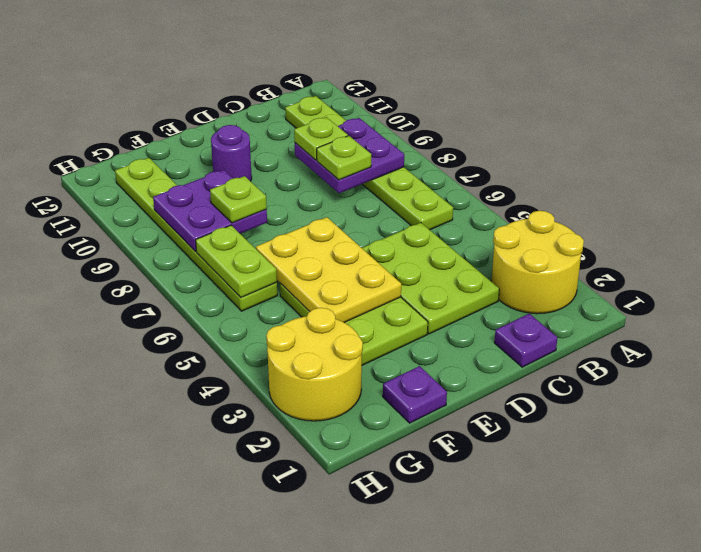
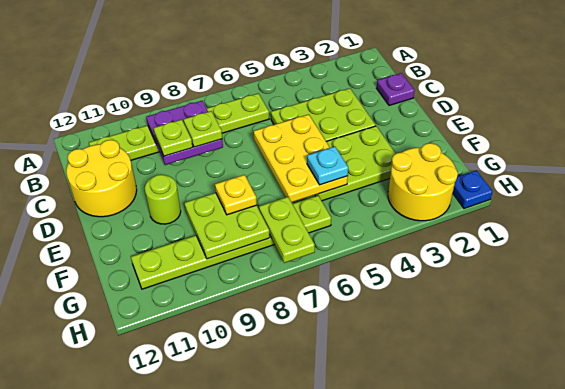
yellow 2x2 round brick [491,211,584,314] -> yellow 2x2 round brick moved to [66,140,137,217]
yellow 2x3 plate [256,217,401,323] -> yellow 2x3 plate turned to [254,114,348,202]
purple 1x1 round brick [211,125,252,181] -> lime 1x1 round brick [145,175,181,224]
purple 1x1 plate [383,366,447,423] -> none
none -> cyan 1x1 plate [307,147,348,185]
purple 2x2 plate [153,170,267,252] -> lime 2x2 plate [184,193,270,259]
lime 1x1 plate [210,176,267,223] -> yellow 1x1 plate [215,175,257,215]
lime 1x2 plate [196,225,277,297] -> lime 1x2 plate turned to [259,197,315,263]
none -> blue 1x1 plate [453,170,493,209]

